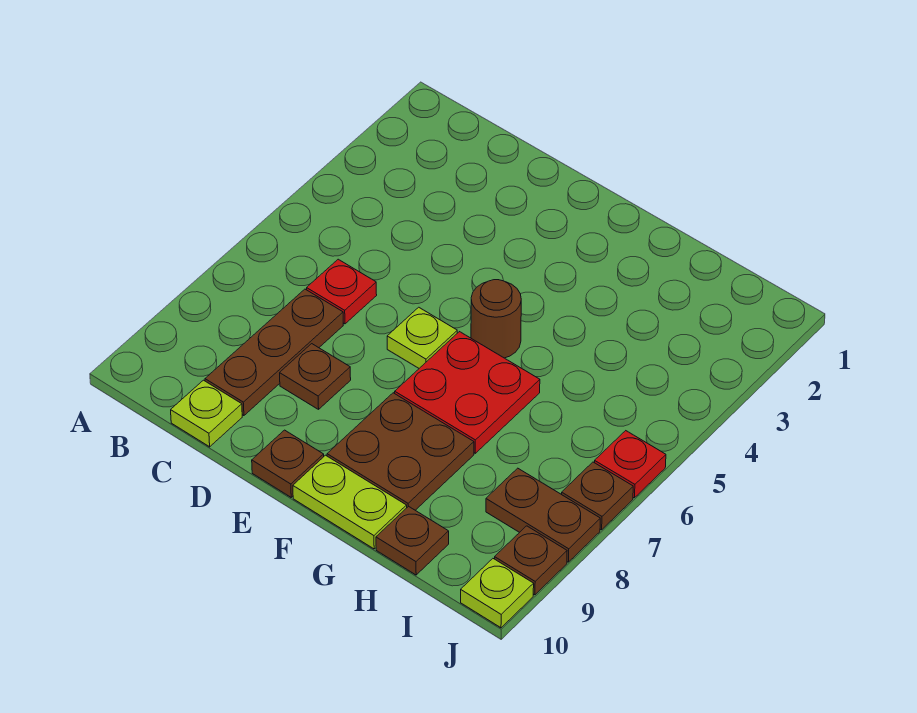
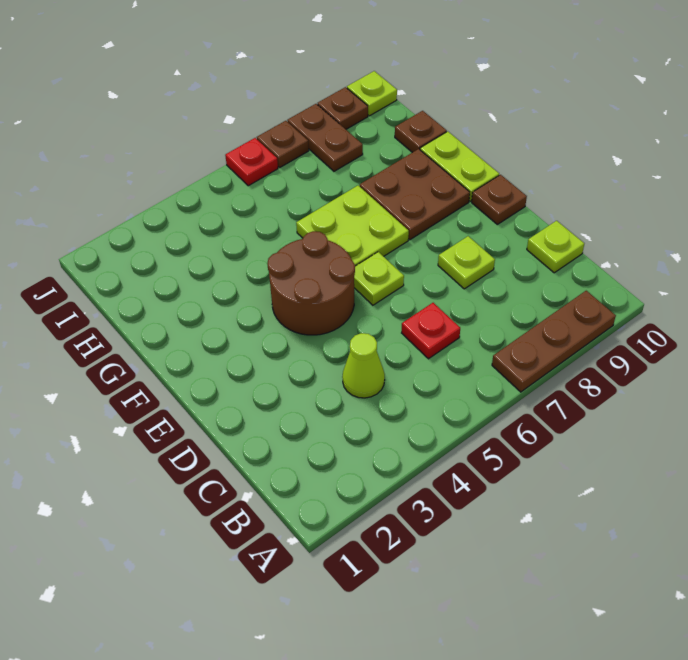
none -> lime 1x1 cone [342,333,385,398]
brown 1x3 plate [205,289,343,416] -> brown 1x3 plate moved to [492,291,616,392]
brown 1x1 plate [280,344,351,409] -> lime 1x1 plate [438,236,495,289]
brown 1x1 round brick [471,280,521,358] -> brown 2x2 round brick [267,231,355,335]
red 2x2 plate [395,332,540,453] -> lime 2x2 plate [296,186,409,266]

